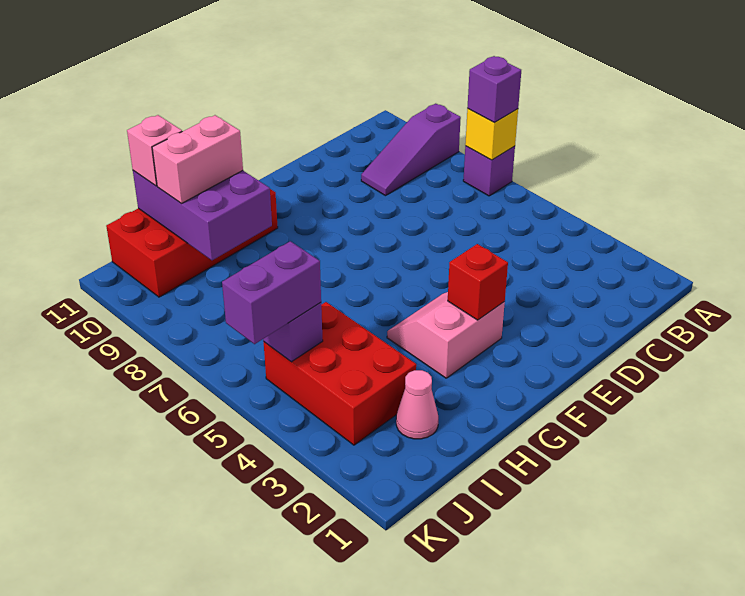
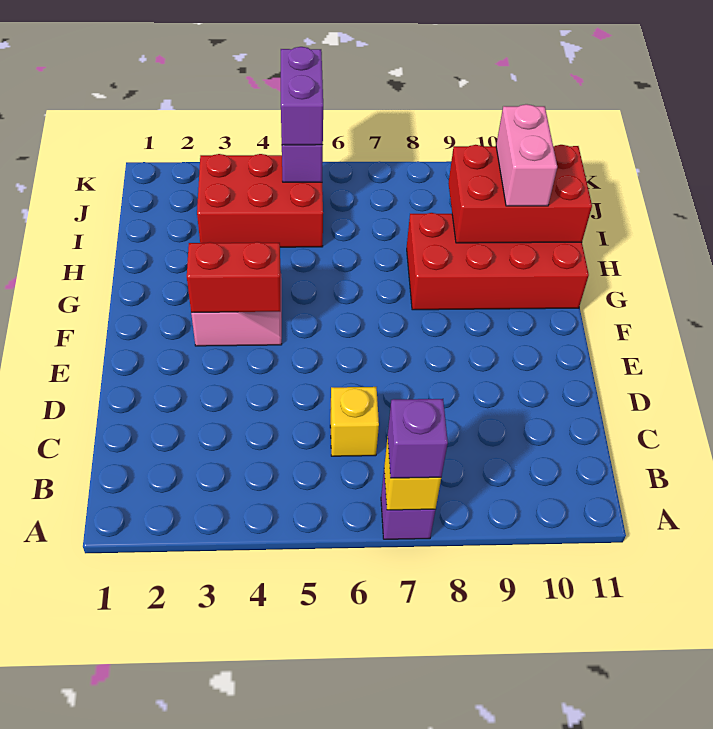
purple 1x3 slope [361,104,461,196] -> none
none -> yellow 1x1 brick [330,387,379,456]
red 1x1 brick [448,244,508,320] -> red 1x2 brick [187,242,281,313]
red 2x4 brick [106,189,278,297] -> red 2x4 brick turned to [407,213,589,310]
purple 2x3 brick [133,171,272,260] -> red 2x3 brick [448,145,592,243]
pink 1x1 cone [396,370,438,439] -> none
pink 1x1 brick [127,115,182,186] -> none

